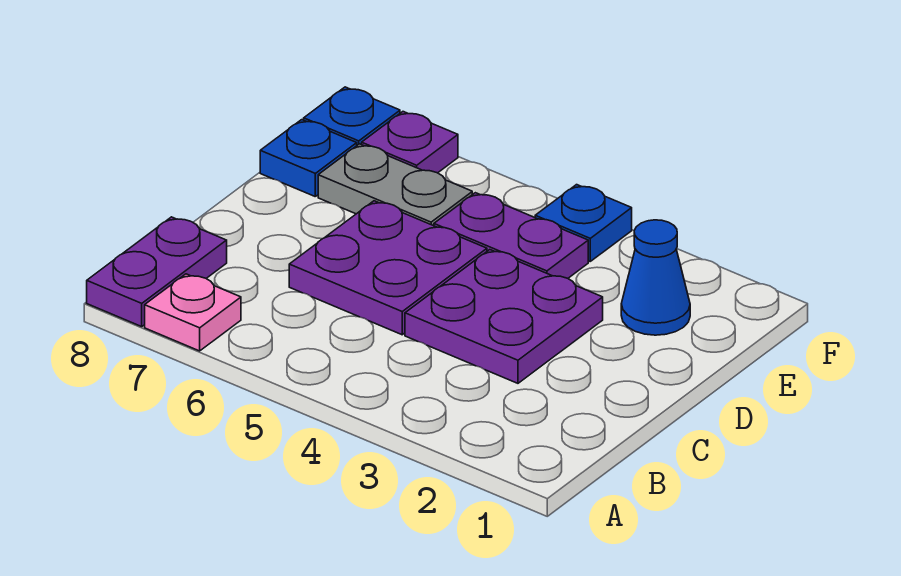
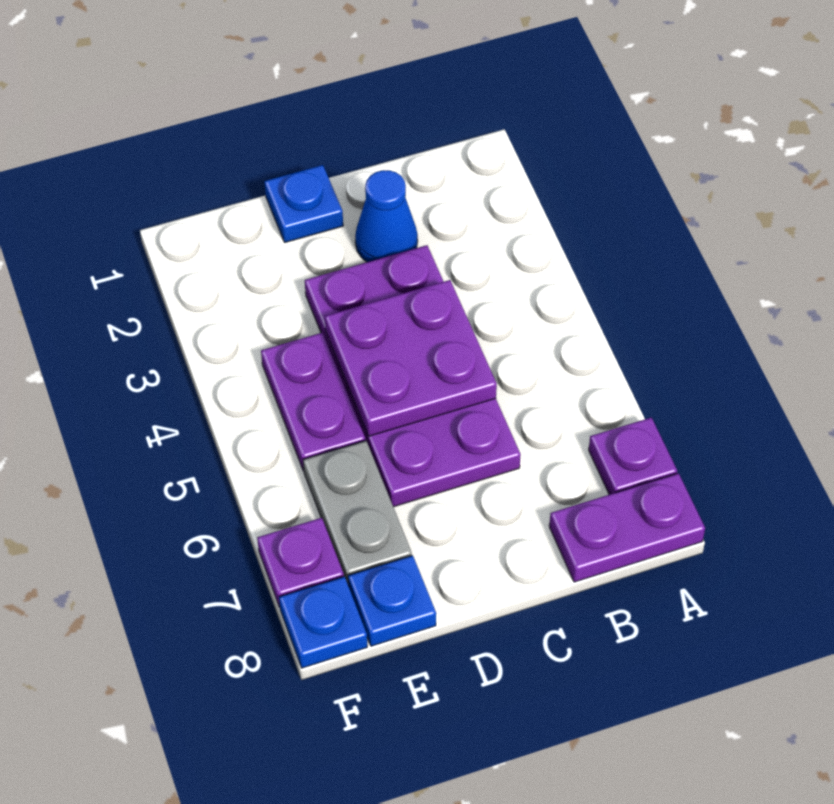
pink 1x1 plate [145,274,241,351] -> purple 1x1 plate [589,418,677,495]
none -> purple 2x2 plate [325,280,497,436]
blue 1x1 cone [621,220,690,335] -> blue 1x1 cone moved to [355,170,418,262]
blue 1x1 plate [535,185,632,261] -> blue 1x1 plate moved to [264,165,343,243]

